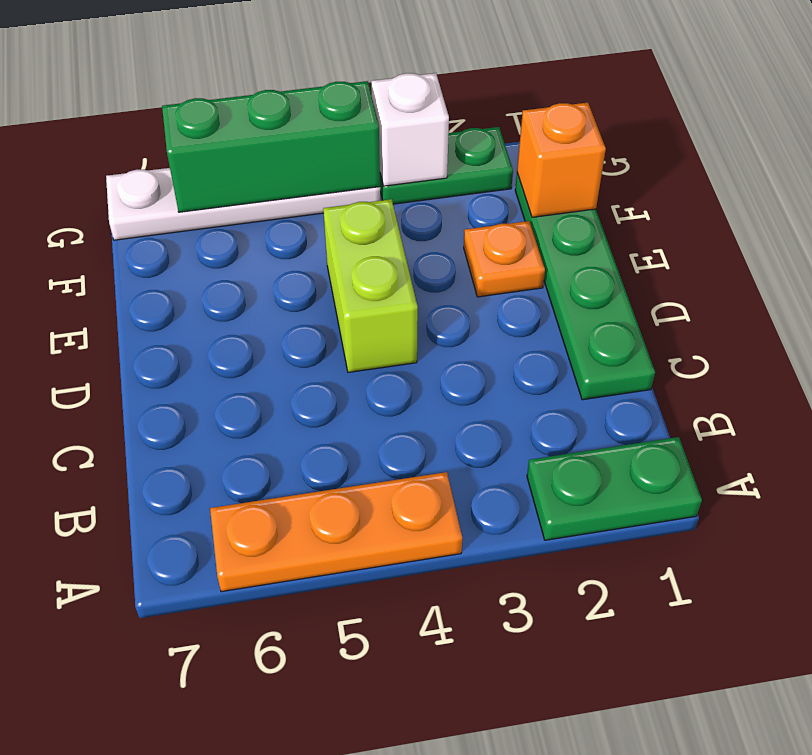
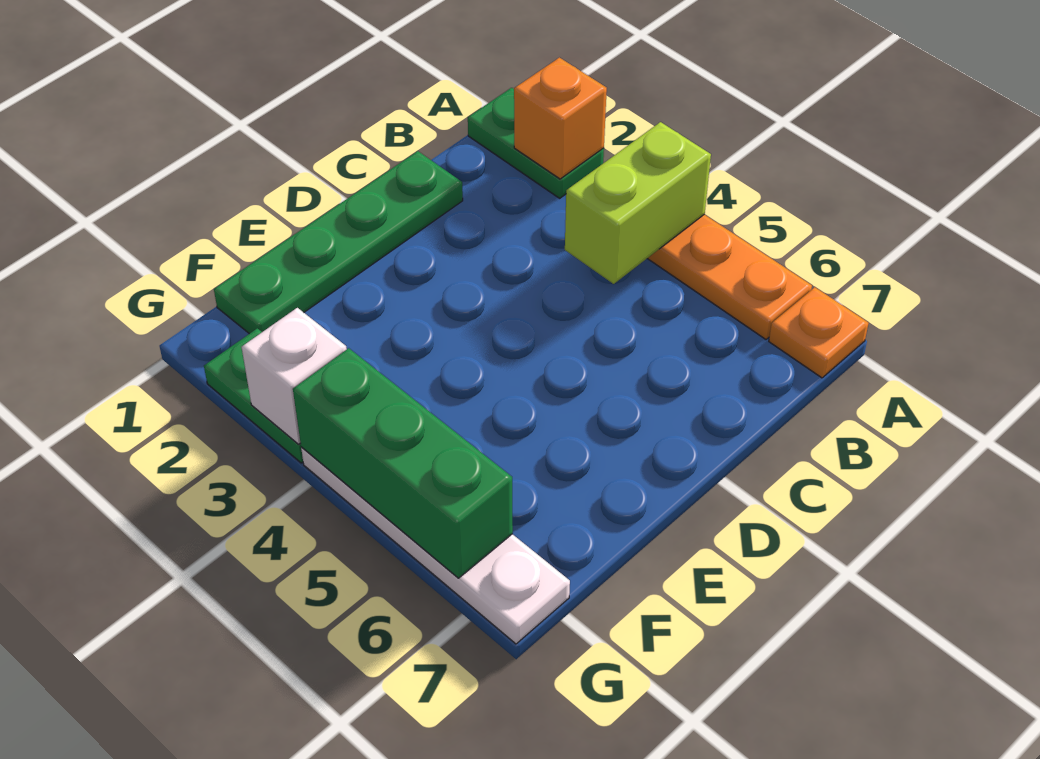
lime 1x2 brick [323,199,418,372] -> lime 1x2 brick moved to [565,122,711,284]
orange 1x1 plate [464,221,545,297] -> orange 1x1 plate moved to [769,287,869,378]
orange 1x1 brick [517,103,606,217] -> orange 1x1 brick moved to [514,58,607,179]

